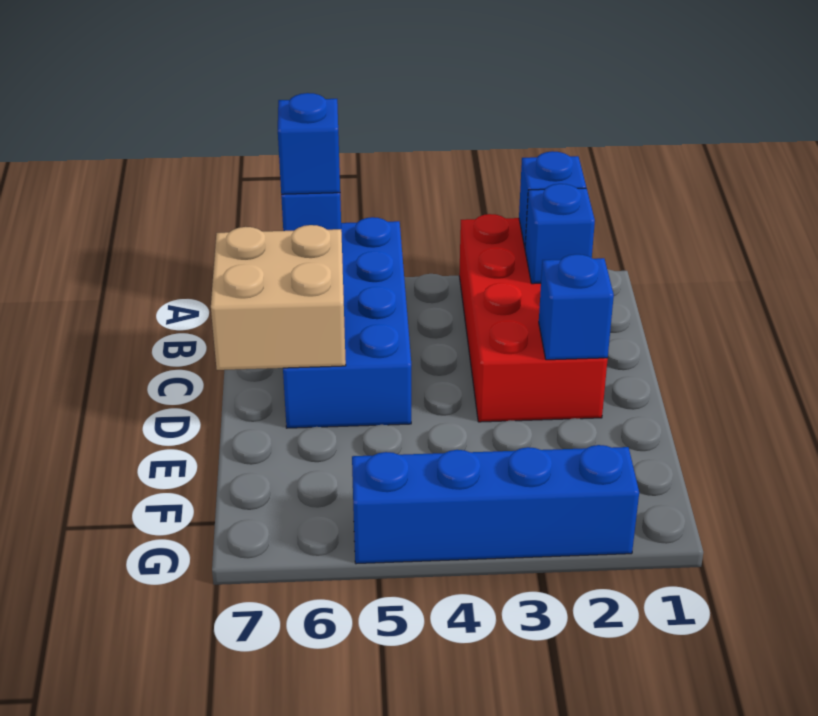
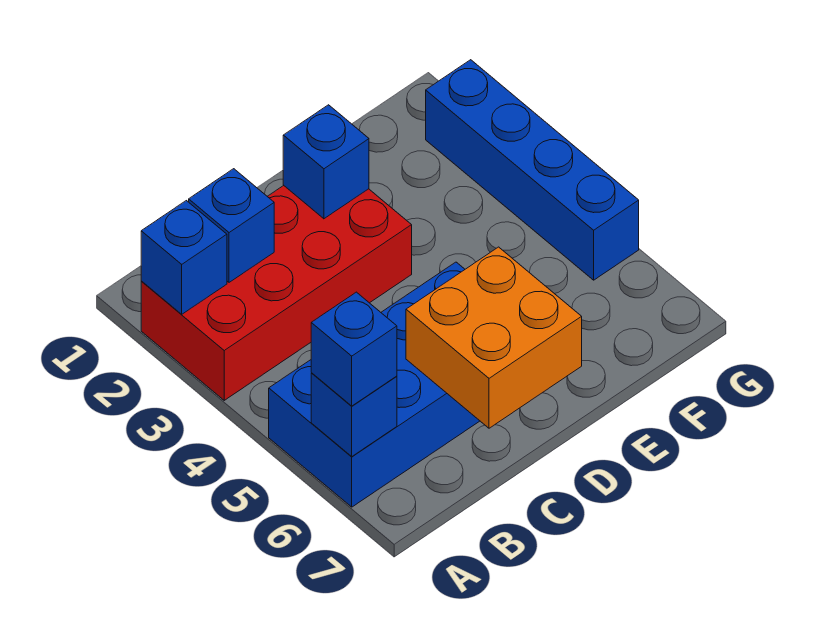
tan 2x2 brick [211,225,346,370] -> orange 2x2 brick [406,247,582,428]

